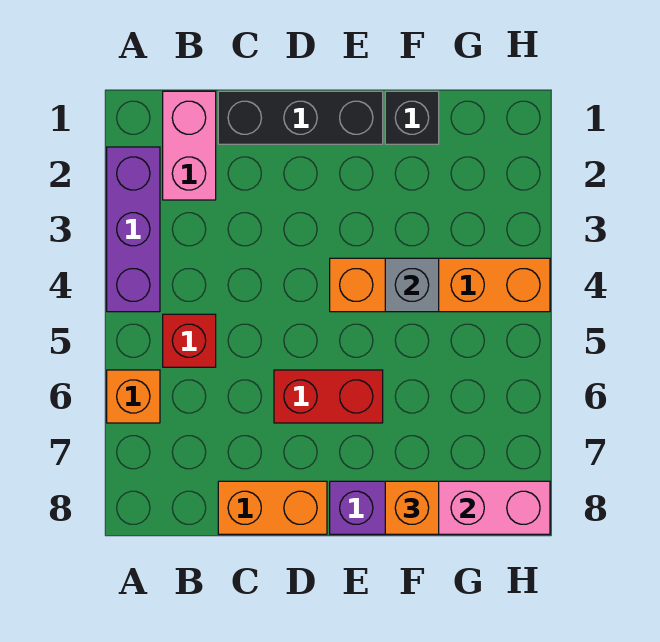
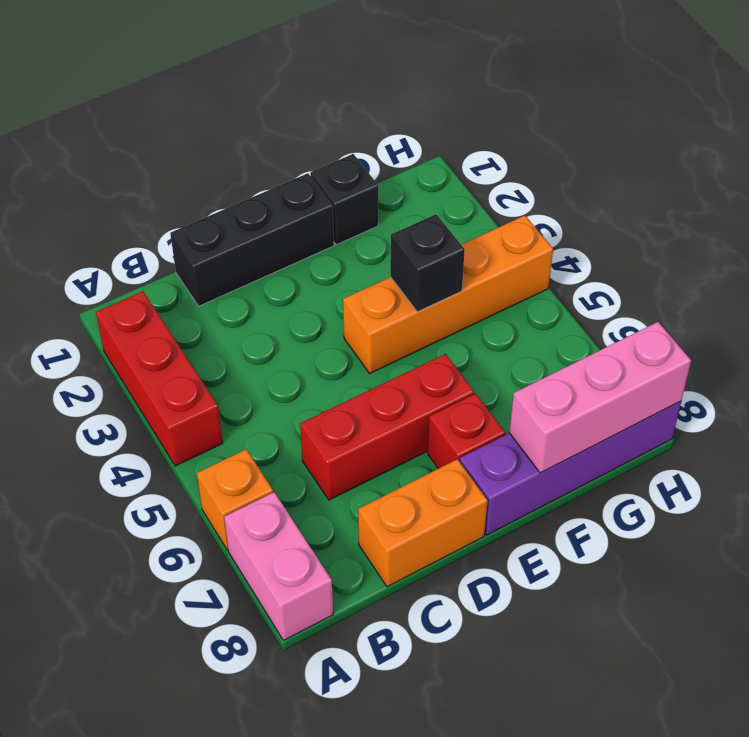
purple 1x3 brick [107,147,160,312] -> red 1x3 brick [96,291,223,466]
pink 1x2 brick [163,91,216,200] -> pink 1x2 brick moved to [224,492,333,640]
red 1x1 brick [163,314,216,367] -> red 1x1 brick moved to [428,394,505,469]
red 1x2 brick [274,370,383,423] -> red 1x3 brick [300,354,474,500]
grey 1x1 brick [385,258,439,312] -> black 1x1 brick [390,214,465,312]
orange 1x1 brick [385,481,439,534] -> none

